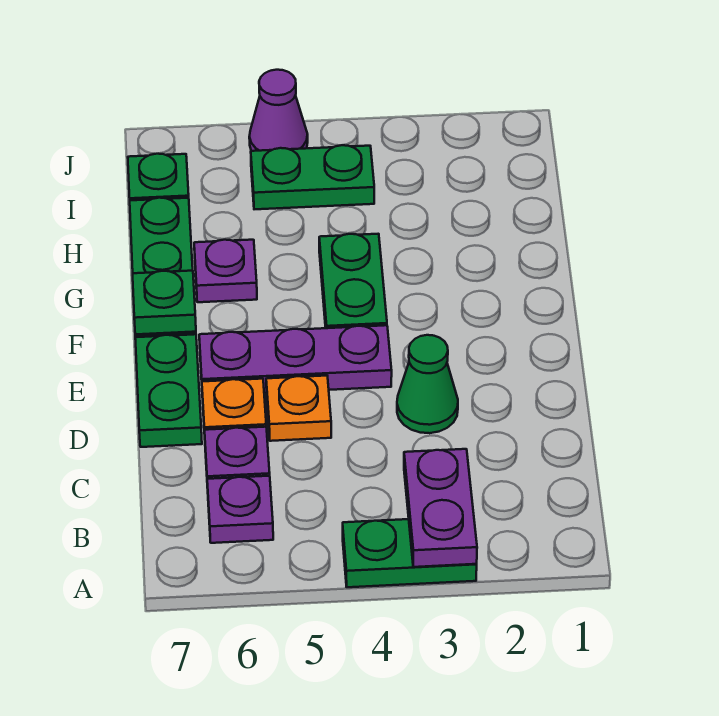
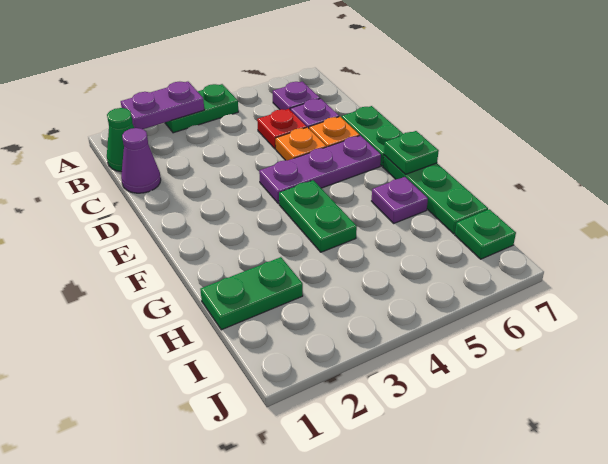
purple 1x2 plate [404,449,477,567] -> purple 1x2 plate turned to [121,82,204,129]
none -> red 1x1 plate [257,109,307,149]
green 1x1 cone [397,335,458,433] -> green 1x1 cone moved to [107,108,134,172]
green 1x2 plate [251,145,374,209] -> green 1x2 plate moved to [200,257,303,330]
purple 1x1 cone [249,70,308,151] -> purple 1x1 cone moved to [121,128,161,193]

